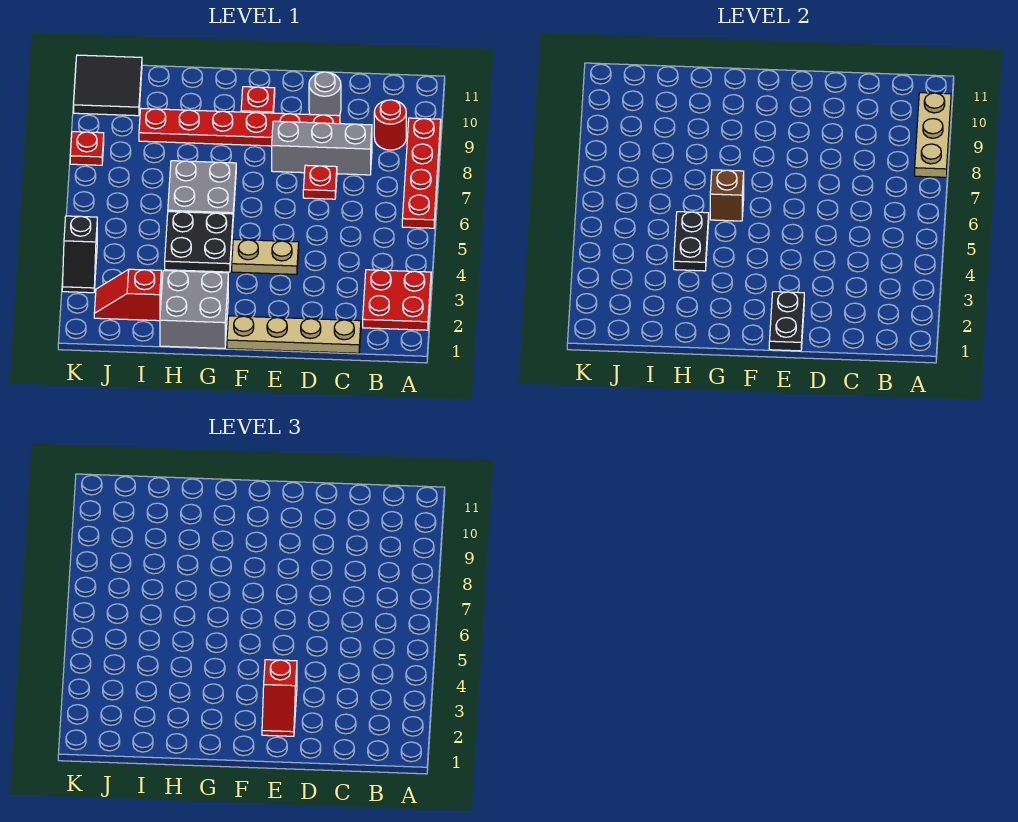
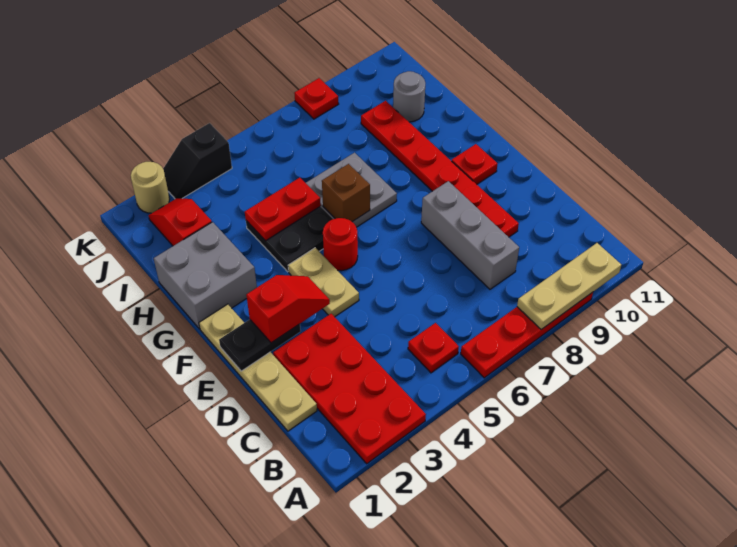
red 2x2 plate [363,270,431,330] -> red 2x4 plate [273,314,426,464]
red 1x1 round brick [374,100,406,150] -> red 1x1 round brick moved to [323,218,358,271]
red 1x1 plate [303,165,337,199] -> red 1x1 plate moved to [408,323,459,373]
grey 1x1 round brick [309,72,341,116] -> grey 1x1 round brick moved to [393,71,425,122]
red 1x2 slope [262,660,297,736] -> red 1x2 slope turned to [246,275,330,343]
black 1x2 plate [674,212,709,271] -> red 1x2 plate [245,177,321,241]
black 2x2 tile [74,55,142,116] -> none
none -> tan 1x1 round brick [131,162,170,213]

